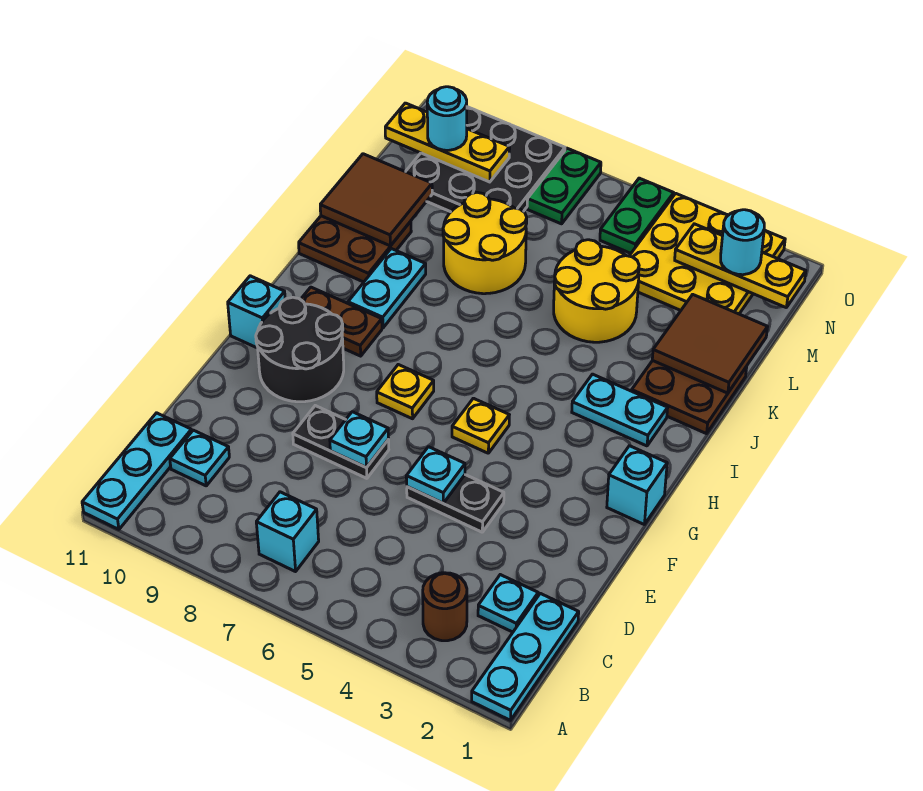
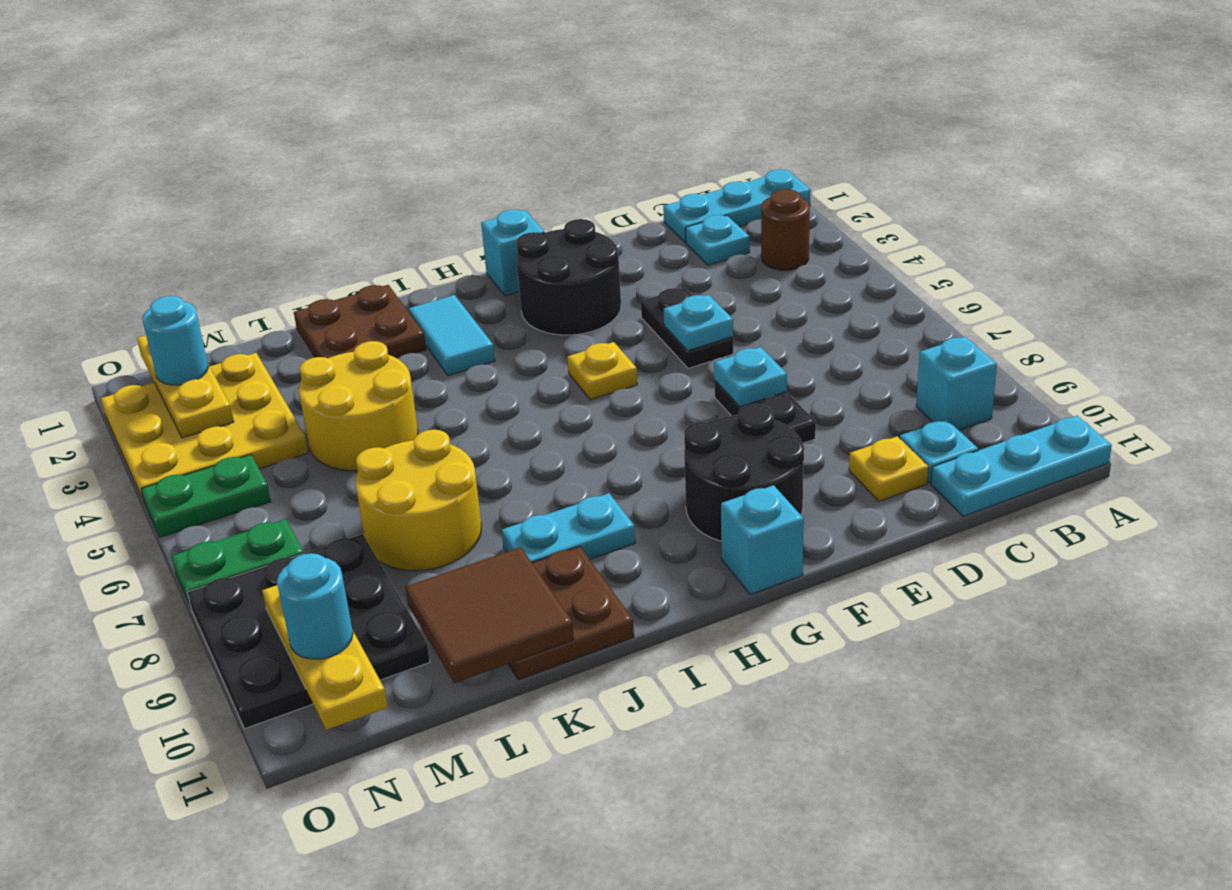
cyan 1x1 brick [256,492,319,572] -> cyan 1x1 brick moved to [916,337,997,430]
none -> black 2x2 round brick [517,219,621,335]
yellow 1x1 plate [377,365,434,419] -> yellow 1x1 plate moved to [849,436,928,501]
brown 1x2 plate [300,287,382,356] -> none
cyan 1x2 plate [572,374,668,446] -> cyan 1x2 tile [409,295,495,376]
brown 2x2 tile [652,294,767,393] -> none

